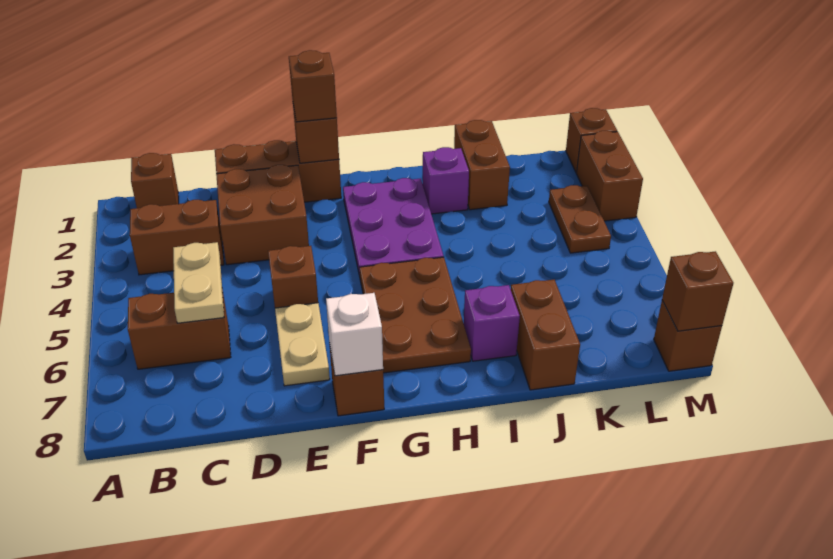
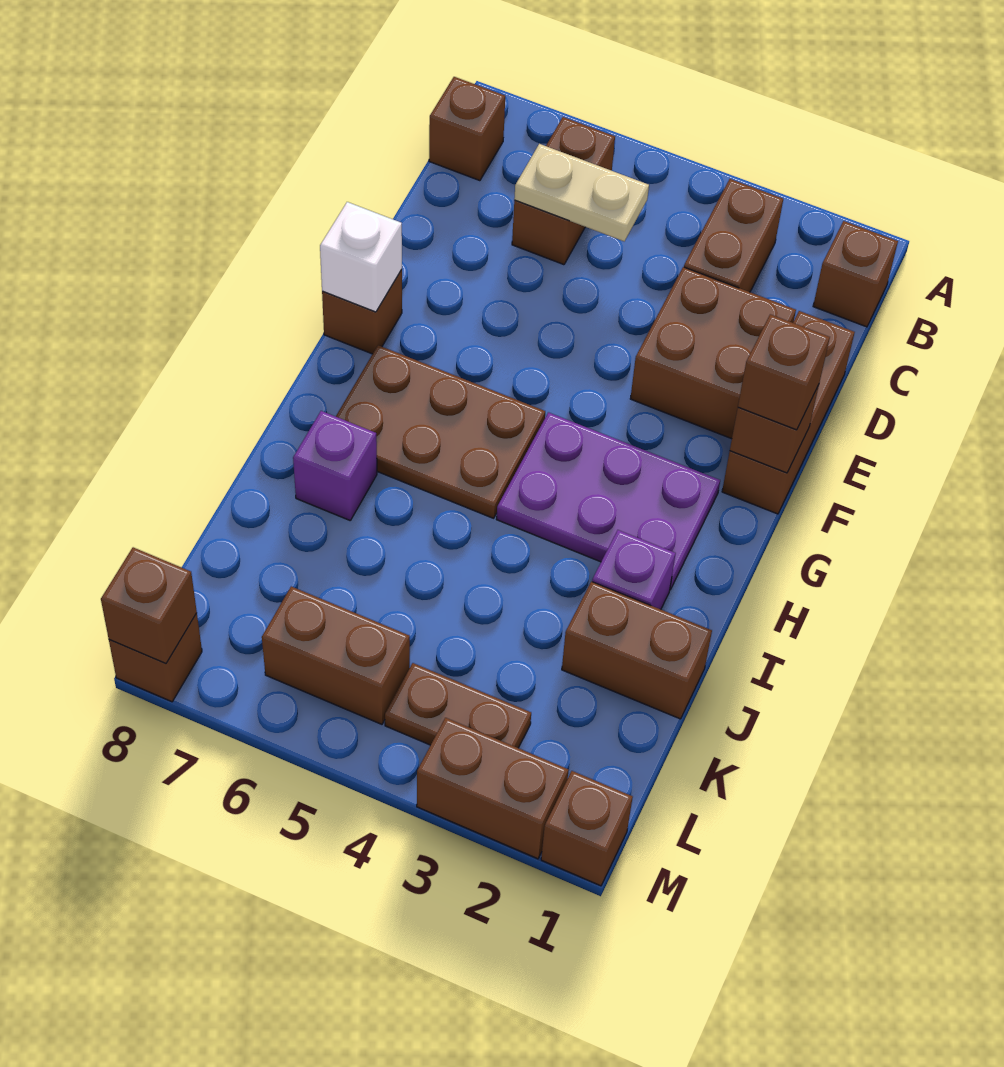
brown 1x1 brick [268,246,318,308] -> brown 1x1 brick moved to [429,77,505,181]
tan 1x2 plate [275,303,330,386] -> none
brown 1x2 brick [511,280,580,390] -> brown 1x2 brick moved to [262,586,410,724]

